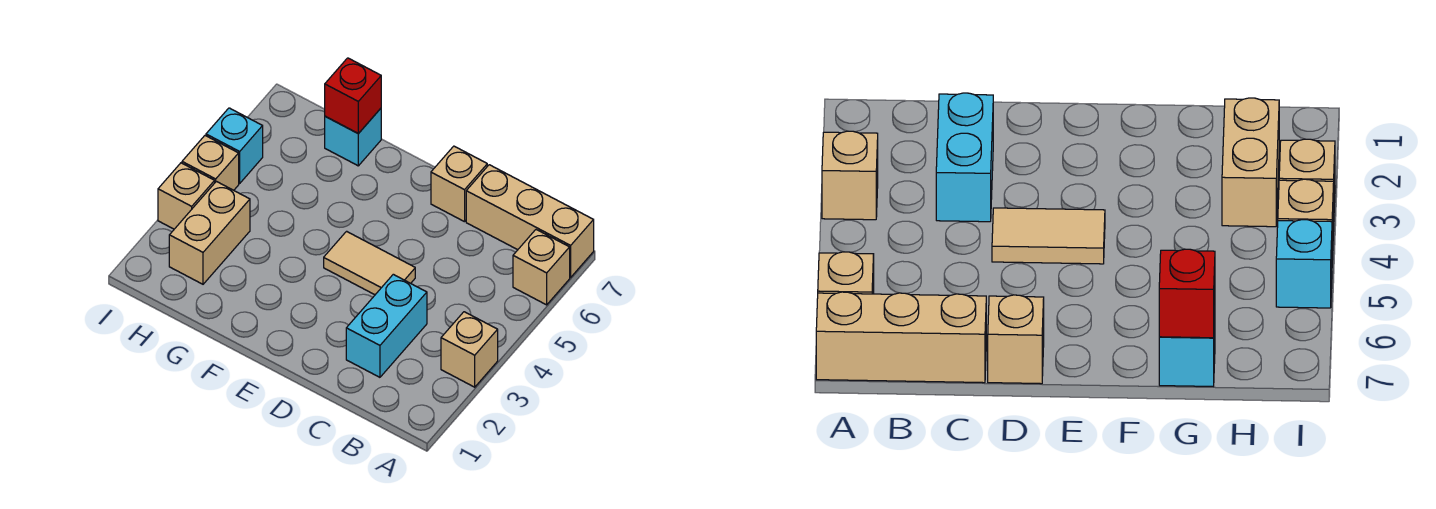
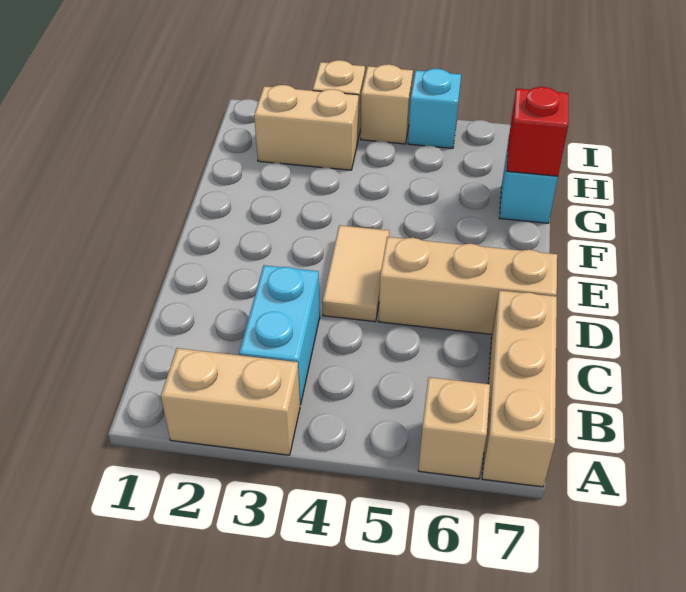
tan 1x1 brick [441,312,498,387] -> tan 1x2 brick [161,348,300,455]
cyan 1x2 brick [346,274,427,377] -> cyan 1x2 brick turned to [239,265,320,405]
tan 1x1 brick [431,146,487,222] -> tan 1x3 brick [378,237,557,335]

